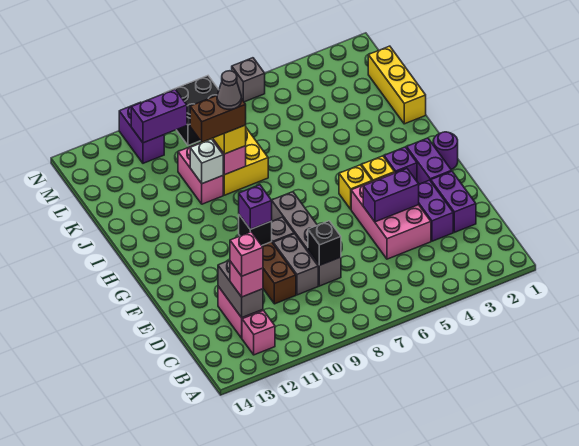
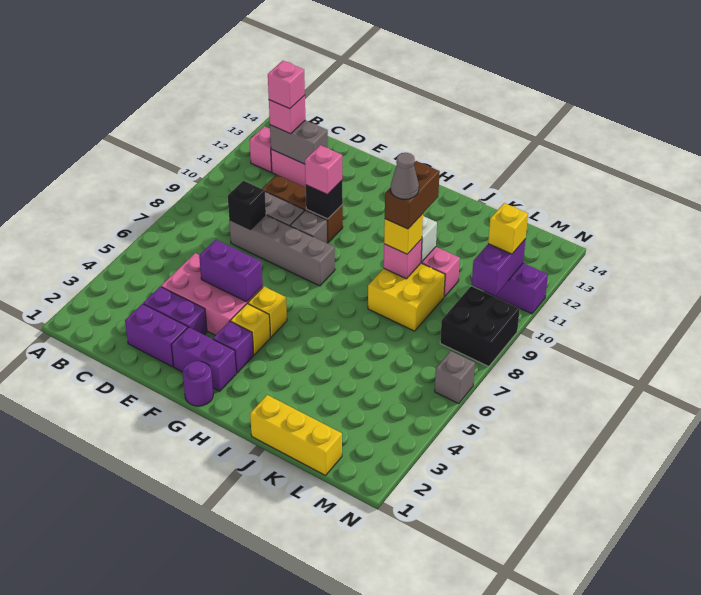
purple 1x2 brick [363,169,419,222] -> purple 1x2 brick turned to [199,240,263,302]
purple 1x1 brick [239,185,272,229] -> pink 1x1 brick [305,145,342,195]
none -> yellow 1x1 brick [488,203,528,254]

